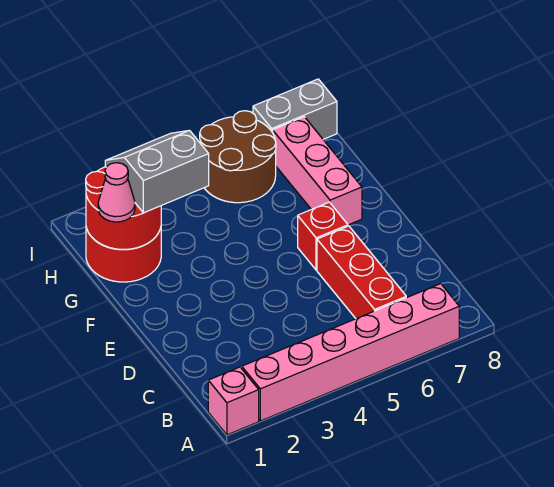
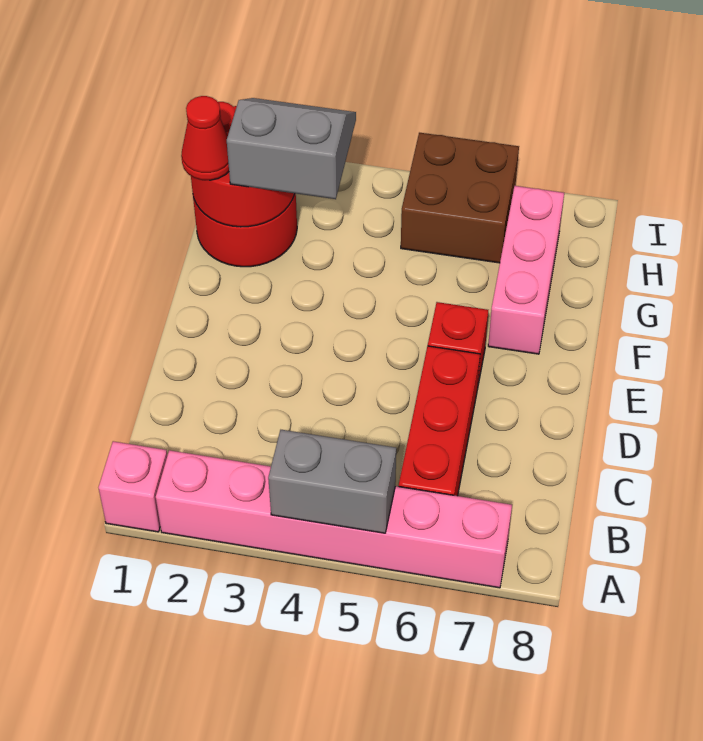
pink 1x1 cone [98,163,135,222] -> red 1x1 cone [181,96,229,180]
brown 2x2 round brick [200,111,276,203] -> brown 2x2 brick [401,133,519,263]
grey 1x2 brick [253,79,337,139] -> grey 1x2 brick moved to [268,430,396,533]

